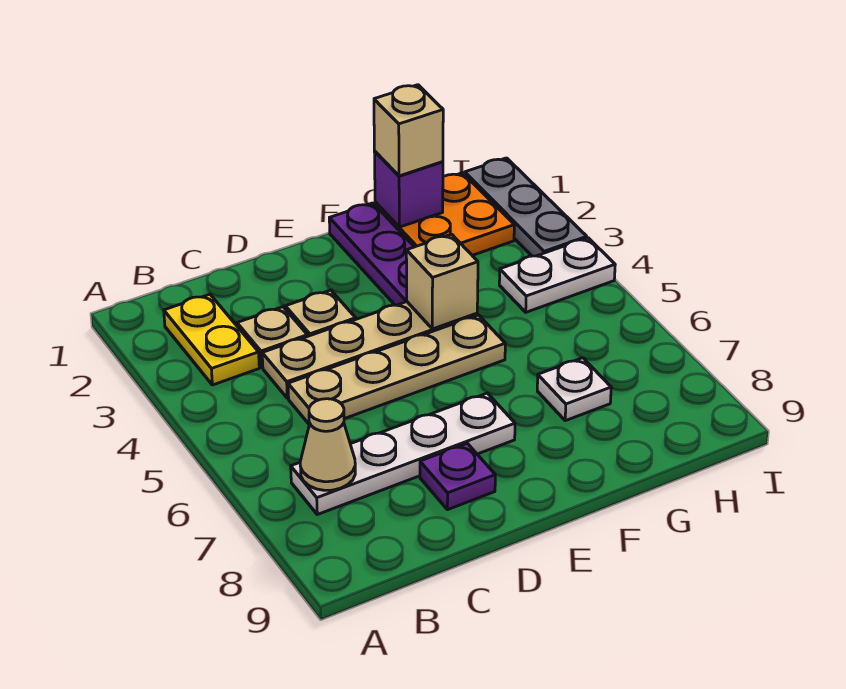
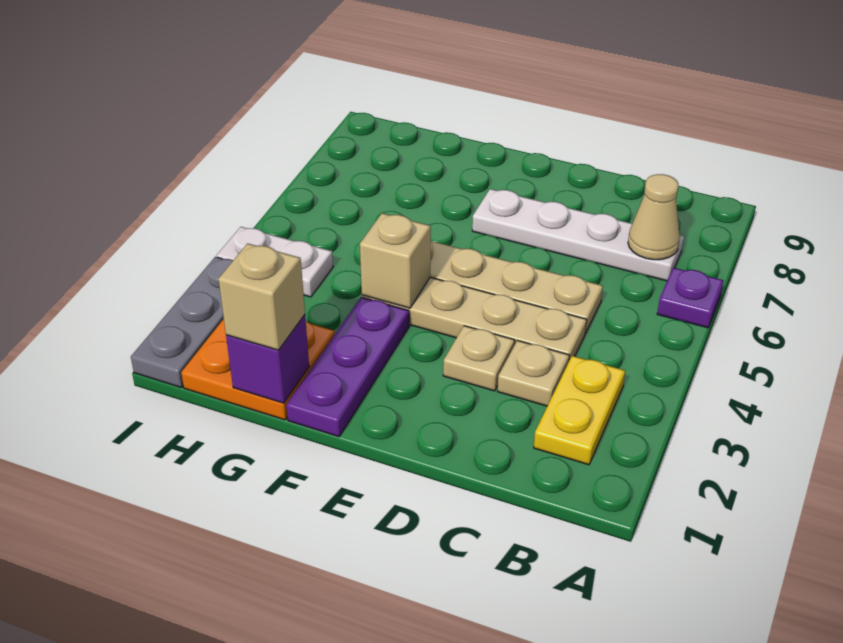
purple 1x1 plate [420,443,495,510] -> purple 1x1 plate moved to [657,268,724,328]
white 1x1 plate [537,358,611,421] -> none

